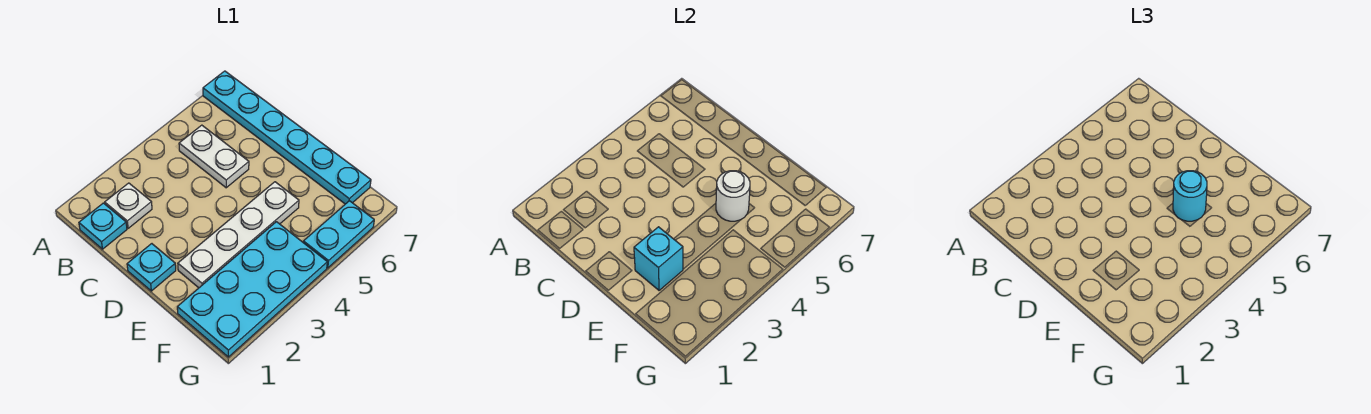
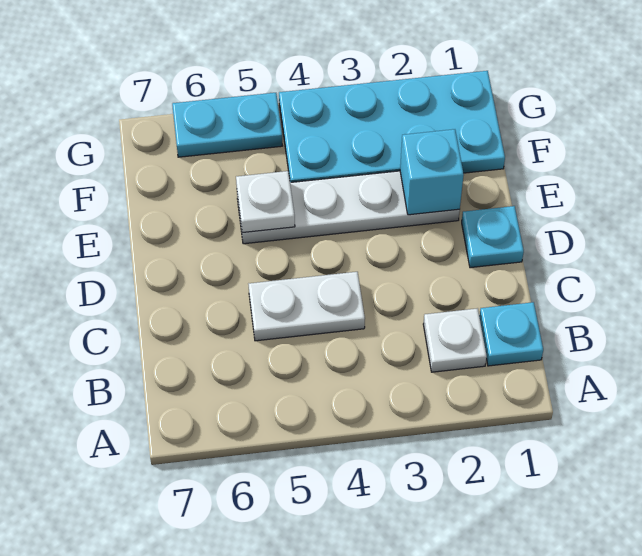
cyan 1x6 plate [203,71,371,204] -> none
white 1x2 plate [179,125,249,188] -> white 1x2 plate turned to [249,272,365,341]
white 1x1 round brick [716,171,750,221] -> white 1x1 plate [236,171,295,233]
cyan 1x1 round brick [1173,171,1207,221] -> none

